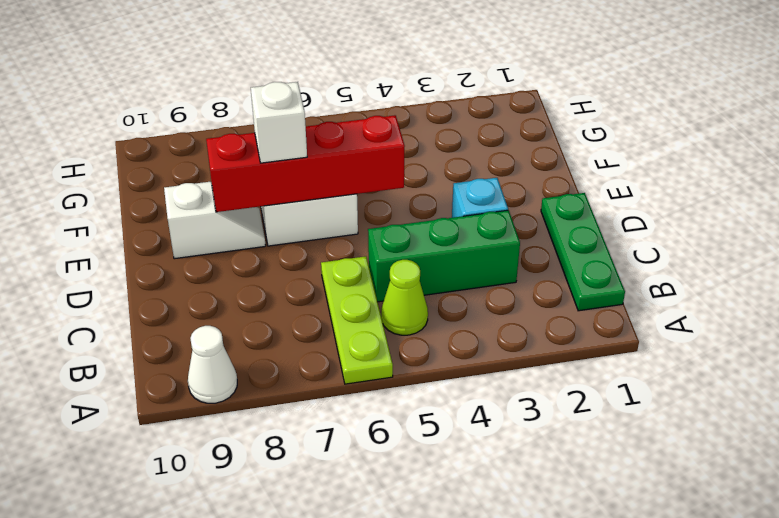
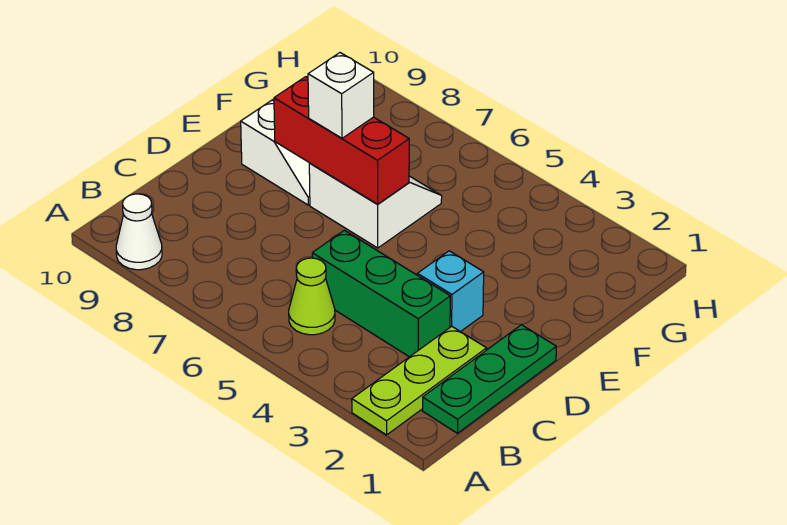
lime 1x3 plate [321,256,393,384] -> lime 1x3 plate moved to [352,327,487,435]
red 1x4 brick [206,115,405,212] -> red 1x3 brick [274,77,409,204]

